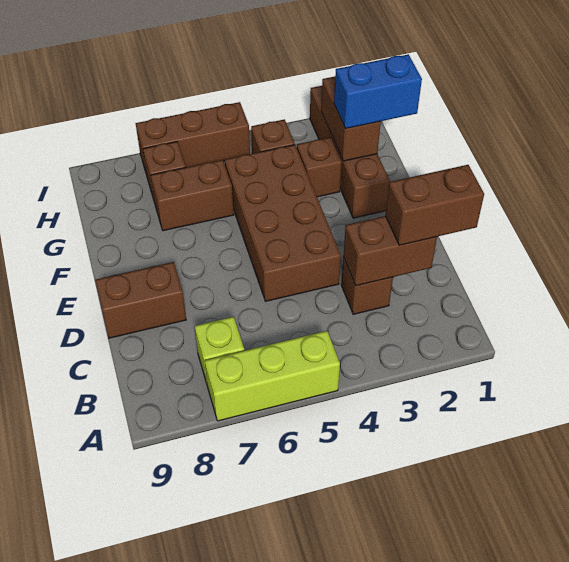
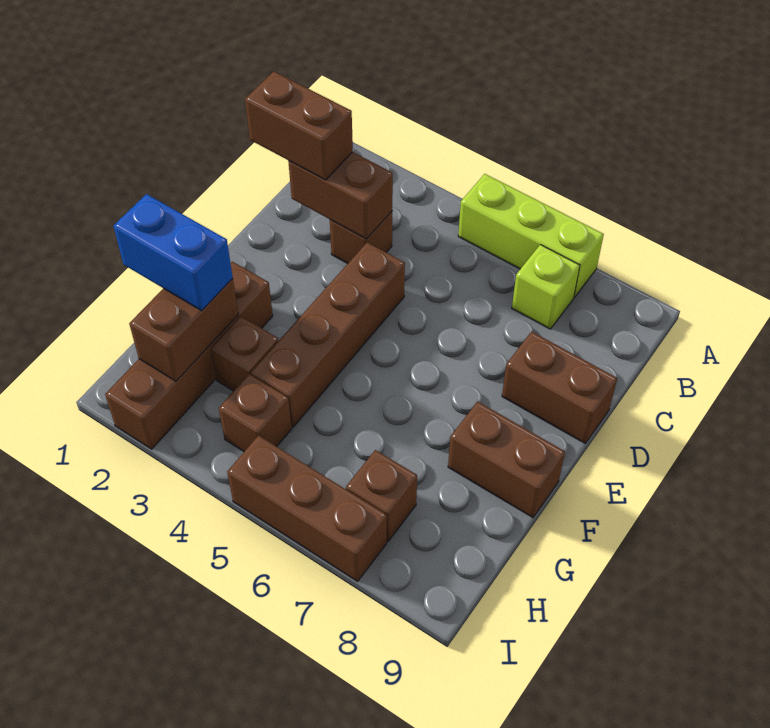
brown 2x4 brick [225,145,341,301] -> brown 1x4 brick [251,242,405,427]
brown 1x2 brick [151,160,234,231] -> brown 1x2 brick moved to [448,402,565,517]

